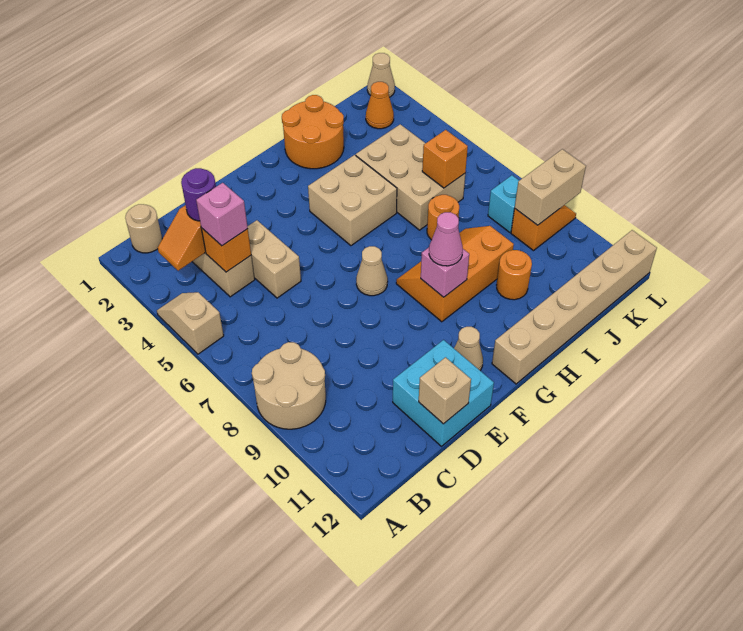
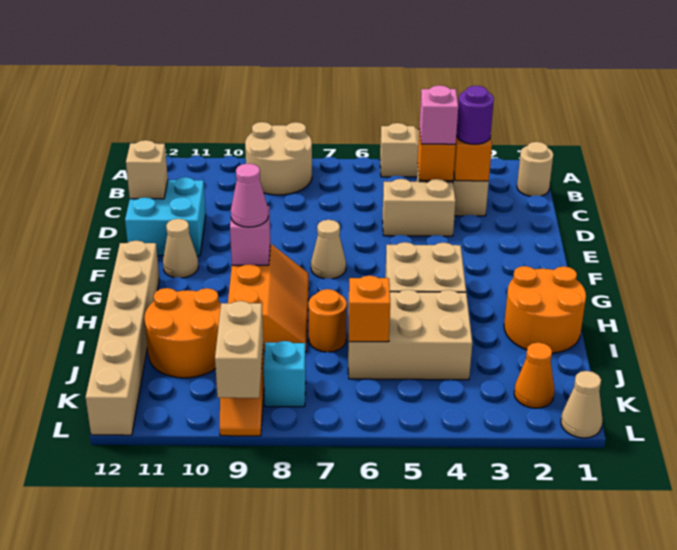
orange 1x1 round brick [497,250,532,300] -> orange 2x2 round brick [145,288,221,378]

